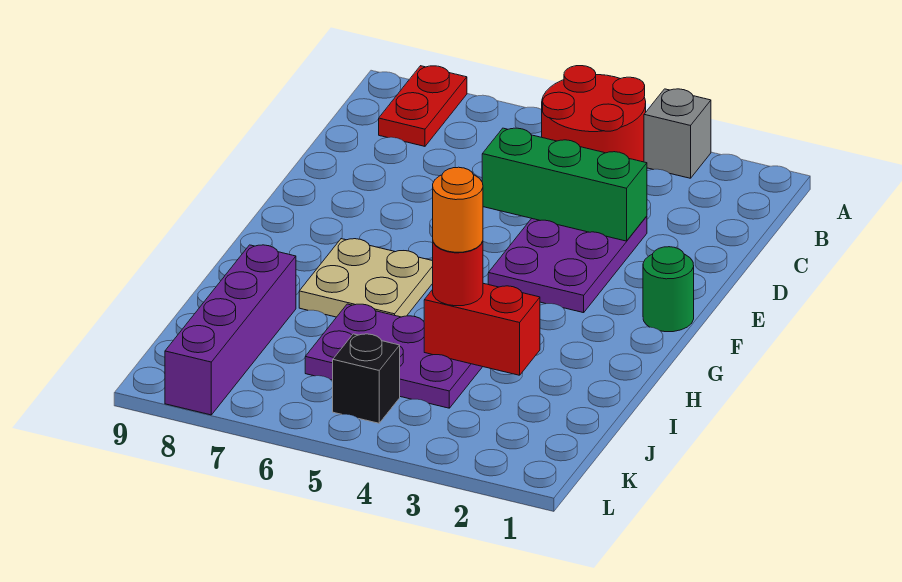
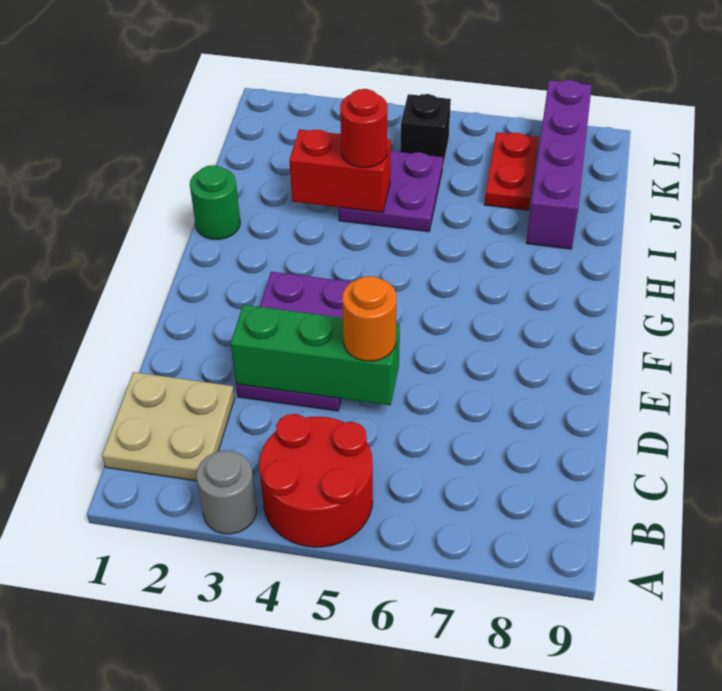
grey 1x1 brick [644,89,711,178] -> grey 1x1 round brick [196,451,257,534]
red 1x2 plate [379,66,467,146] -> red 1x2 plate moved to [485,132,539,210]
green 1x1 round brick [643,247,694,332] -> green 1x1 round brick moved to [190,165,240,239]
tan 2x2 plate [299,239,433,317] -> tan 2x2 plate moved to [102,372,235,481]
purple 2x3 plate [305,304,482,408] -> purple 2x2 plate [339,151,443,232]
orange 1x1 round brick [433,167,483,252] -> orange 1x1 round brick moved to [342,276,396,361]

